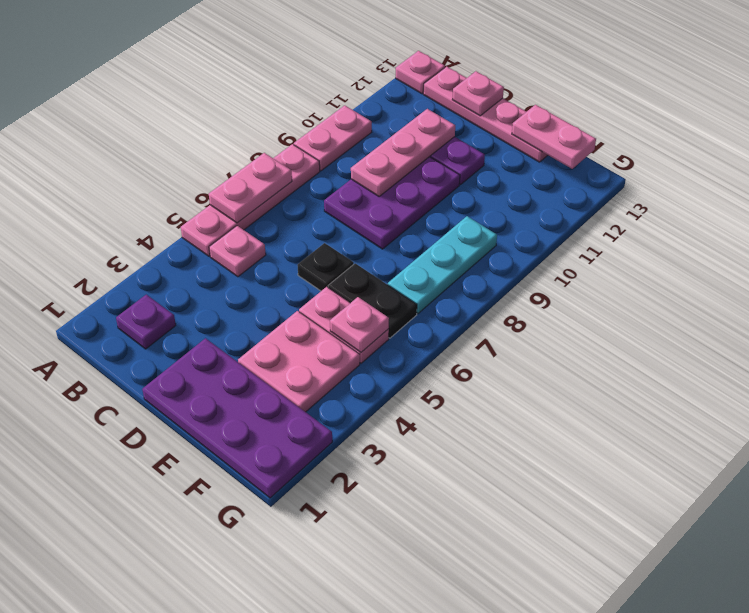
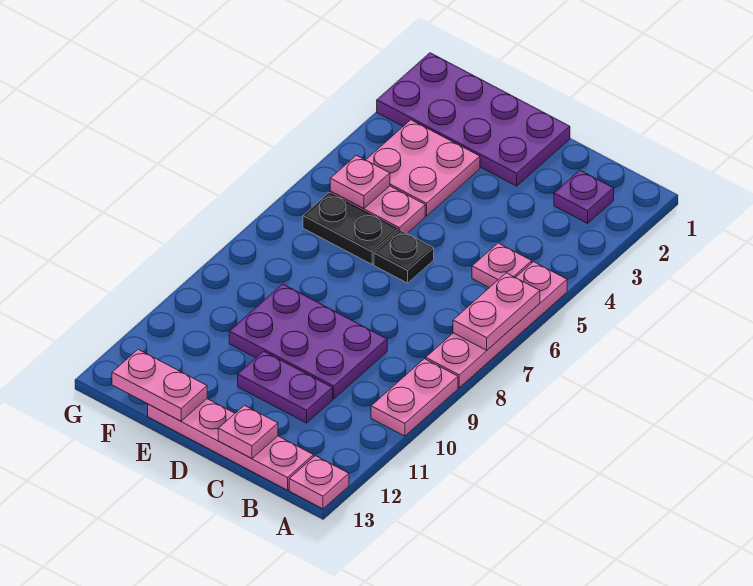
purple 2x3 plate [324,157,460,249] -> purple 2x3 plate turned to [229,284,387,399]
pink 1x3 plate [351,109,455,196] -> none
cyan 1x3 plate [388,216,497,314] -> none

